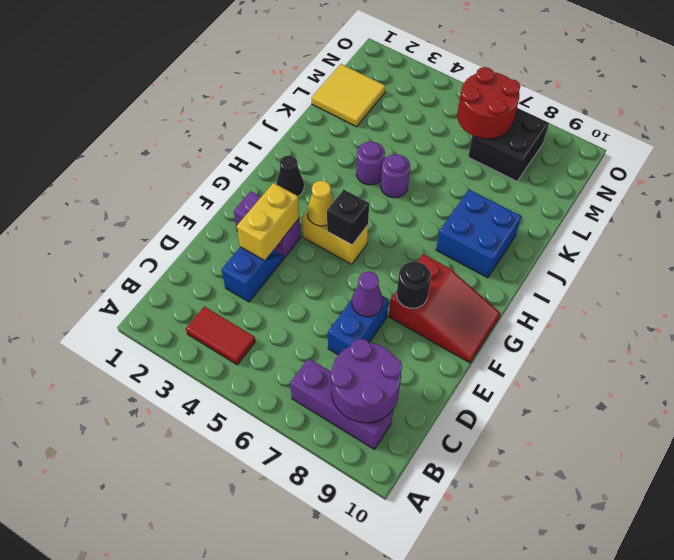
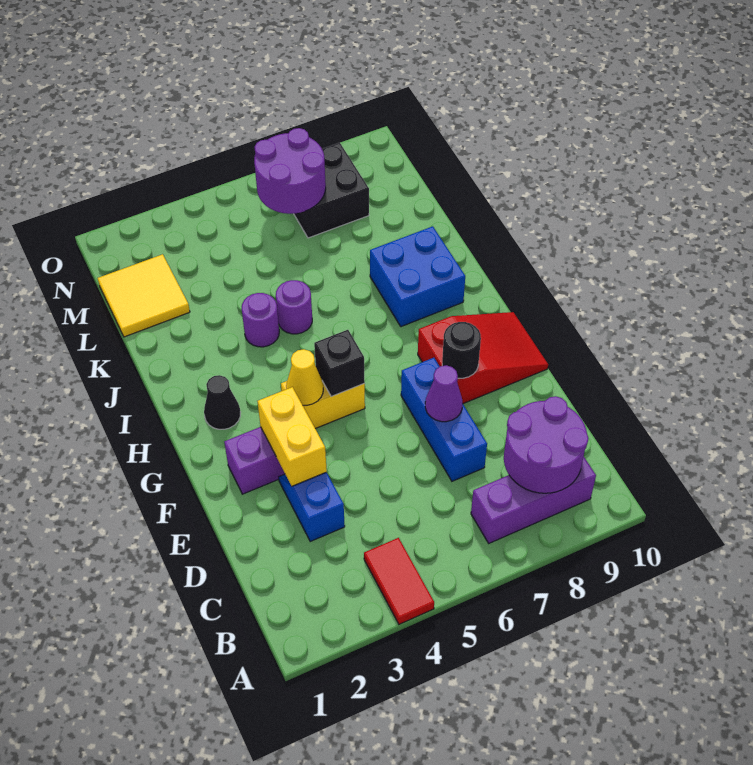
red 1x2 tile [186,306,255,365] -> red 1x2 tile turned to [364,538,434,624]
blue 1x2 brick [328,296,389,355] -> blue 1x3 brick [401,358,487,481]
red 2x2 round brick [457,67,520,139] -> purple 2x2 round brick [254,128,326,214]

